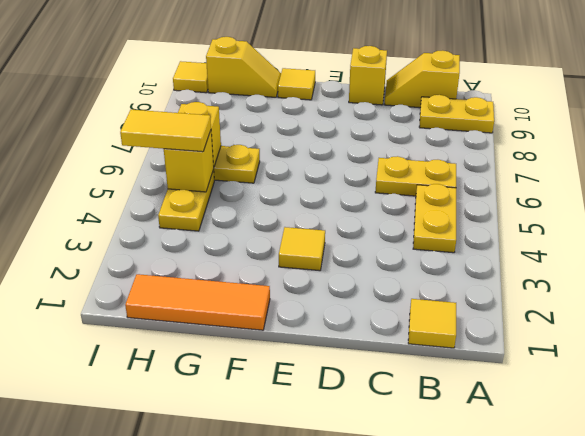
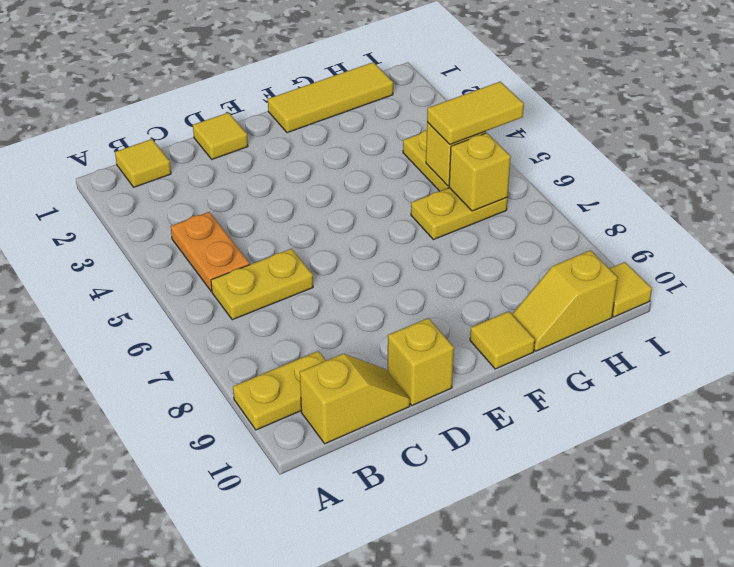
yellow 1x2 plate [413,184,456,253] -> orange 1x2 plate [171,212,250,291]
yellow 1x1 tile [279,227,325,271] -> yellow 1x1 tile moved to [193,112,248,159]
orange 1x3 tile [125,274,270,330] -> yellow 1x3 tile [268,62,393,133]

